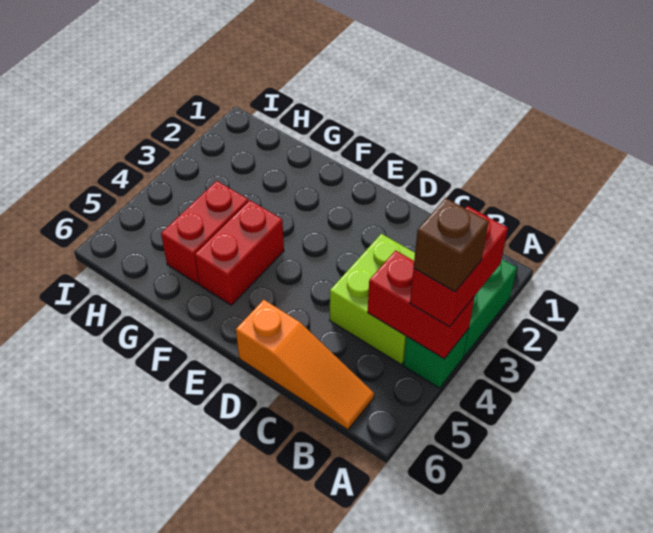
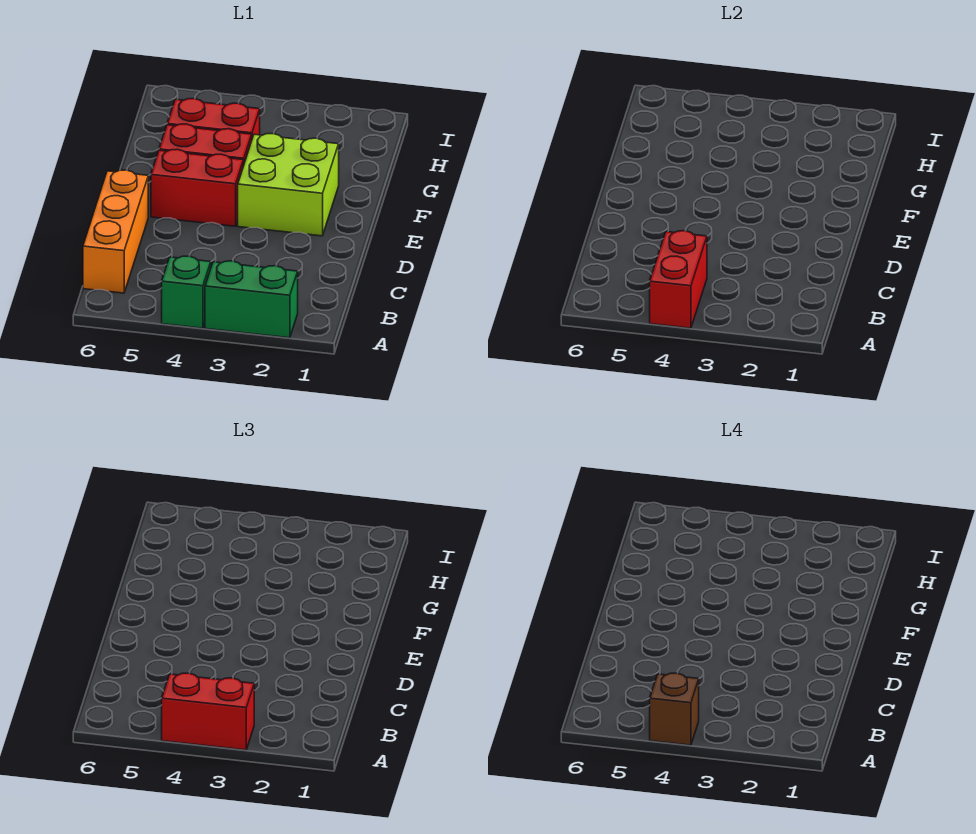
lime 2x2 brick [330,234,415,364] -> lime 2x2 brick moved to [238,134,339,236]
orange 1x3 slope [236,300,374,430] -> orange 1x3 brick [83,170,148,293]
none -> red 1x2 brick [151,149,243,226]

